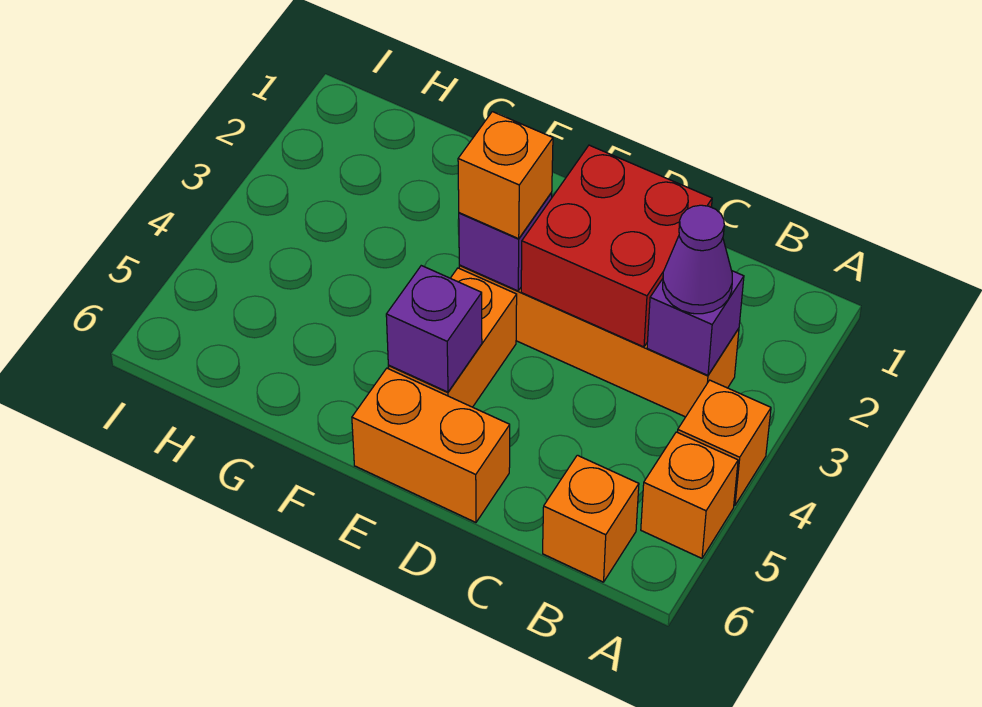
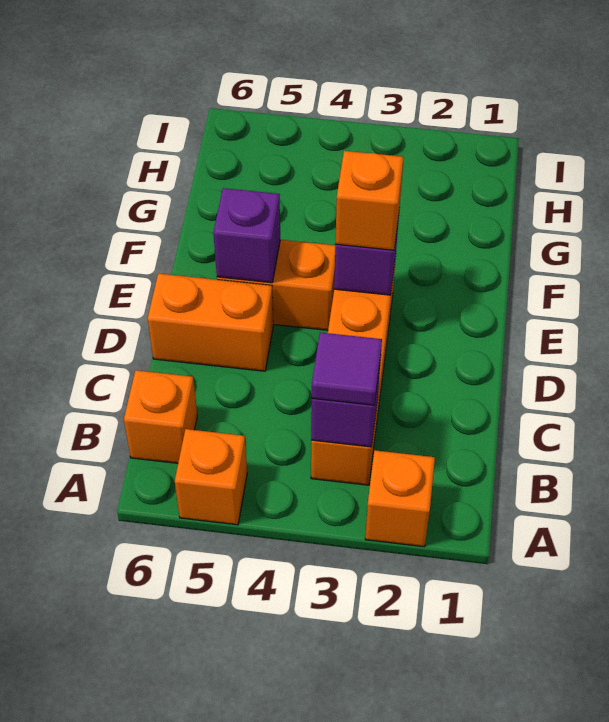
orange 1x1 brick [678,380,771,505] -> orange 1x1 brick moved to [365,450,435,547]
purple 1x1 cone [663,205,732,314] -> purple 1x1 tile [312,332,382,405]
red 2x2 brick [521,145,712,347] -> none
orange 1x2 brick [352,368,510,522] -> orange 1x2 brick turned to [148,273,273,371]

